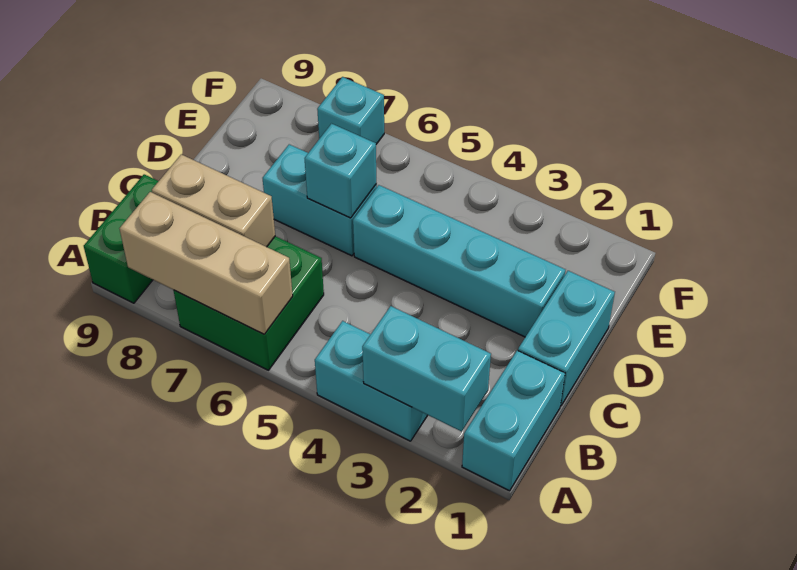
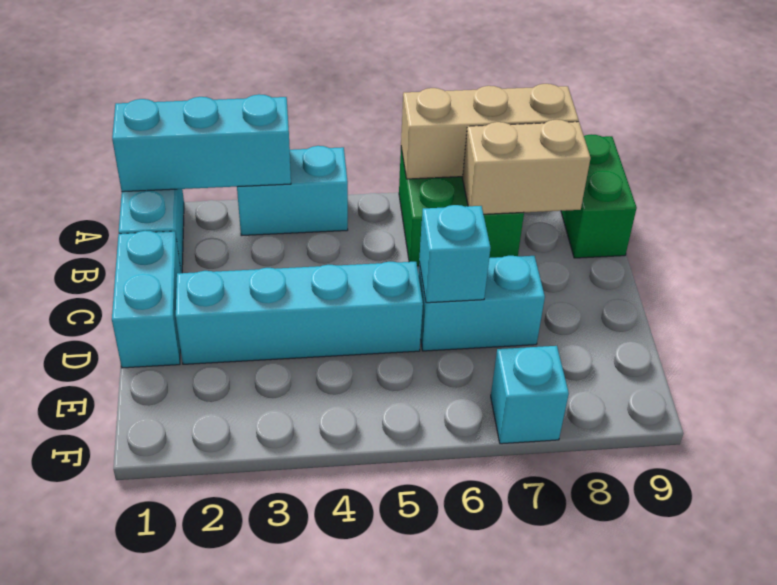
cyan 1x2 brick [362,306,491,431] -> cyan 1x3 brick [112,94,291,192]

